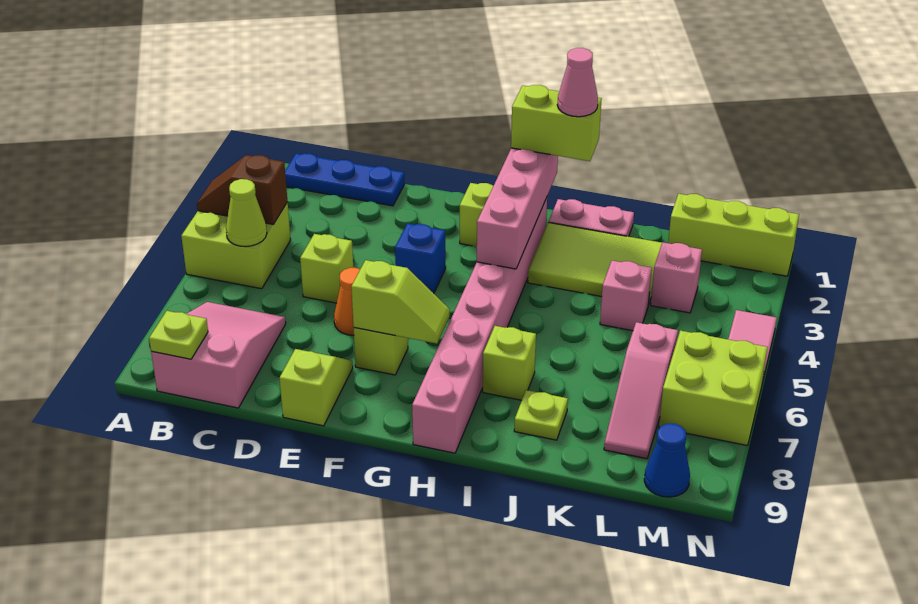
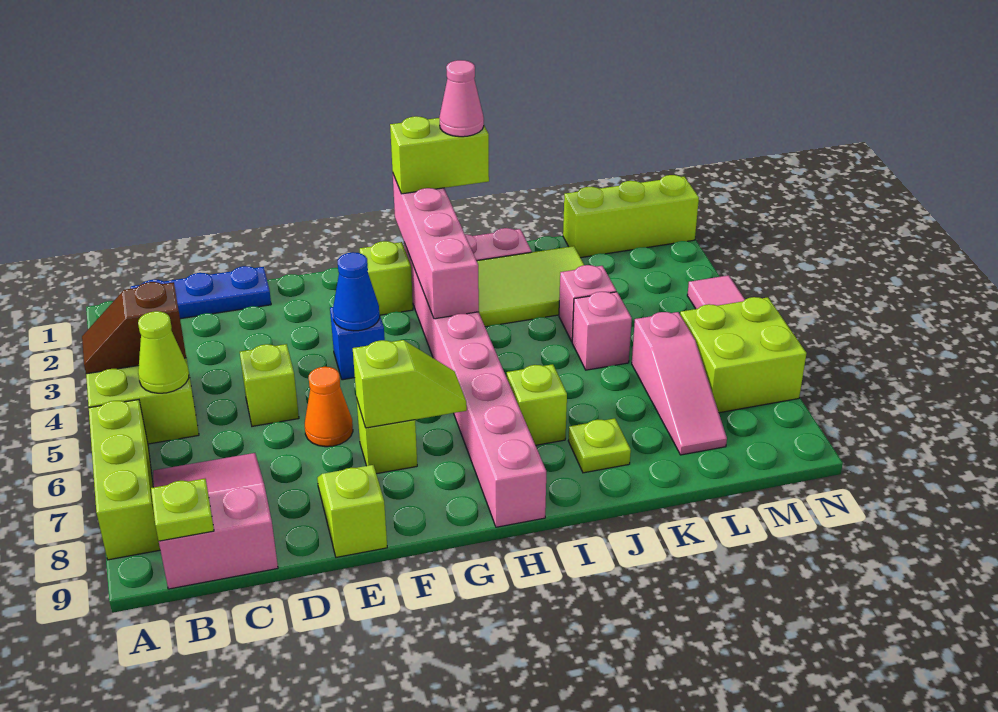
none -> lime 1x3 brick [89,400,160,560]
pink 1x1 brick [651,242,702,313] -> pink 1x1 brick moved to [572,292,632,370]
blue 1x1 cone [644,424,690,497] -> blue 1x1 cone moved to [333,252,380,331]

